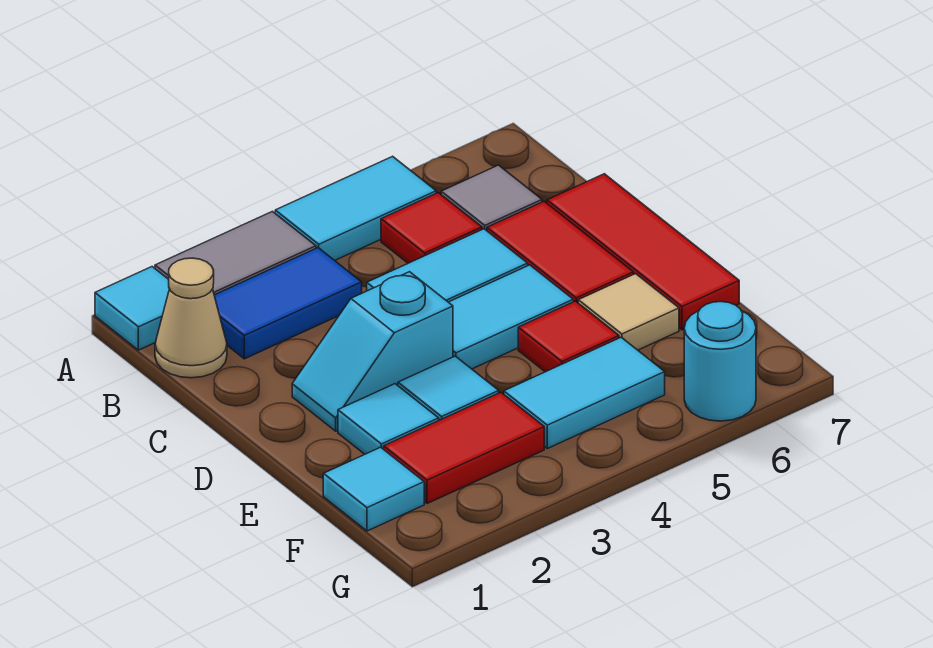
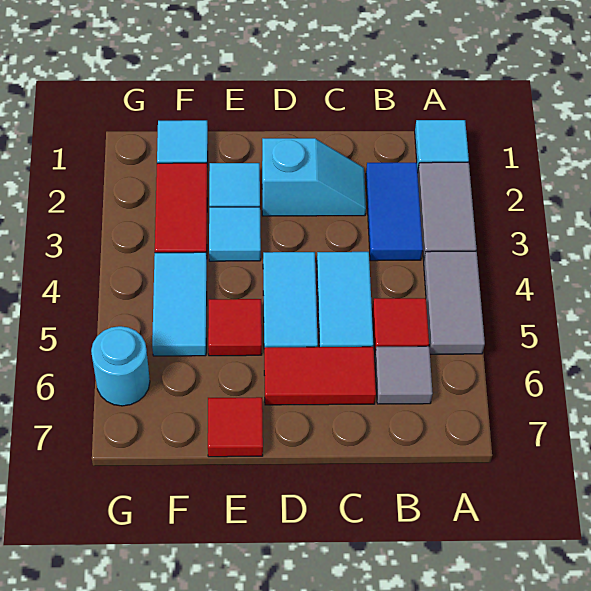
cyan 1x2 tile [275,156,436,260] -> grey 1x2 tile [424,251,485,354]
tan 1x1 cone [155,258,227,378] -> none
red 1x3 tile [547,174,739,330] -> red 1x1 tile [208,397,263,457]
cyan 1x2 slope [292,272,453,431] -> cyan 1x2 slope turned to [262,138,366,216]
tan 1x1 tile [578,274,679,350] -> none

